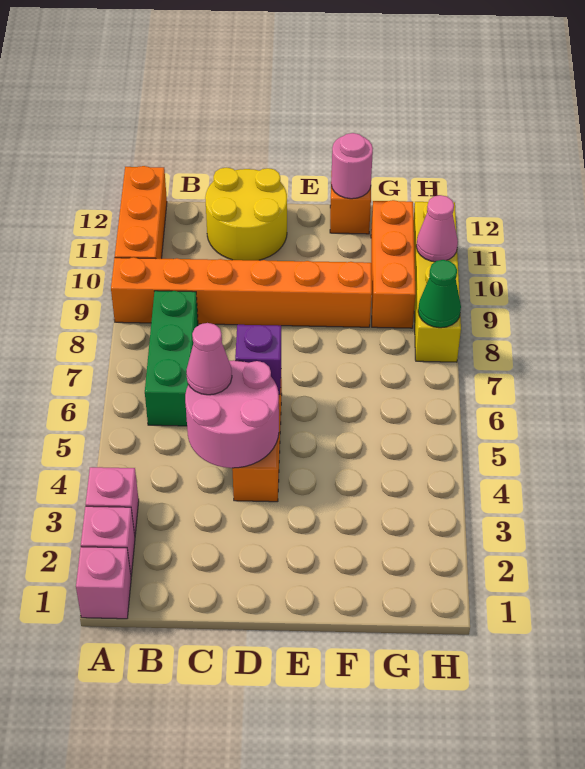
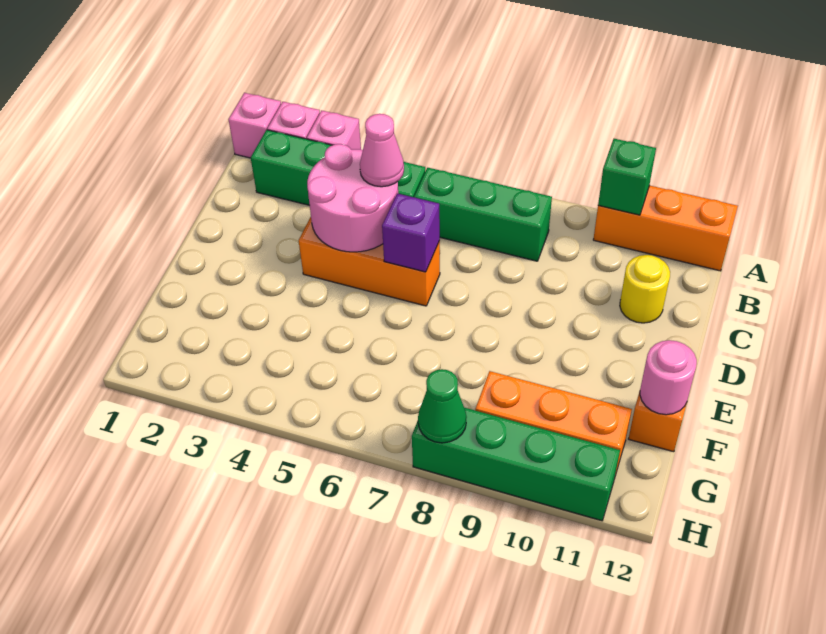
orange 1x6 brick [111,257,372,327] -> none
none -> green 1x1 brick [598,139,656,215]
none -> green 1x4 brick [251,130,425,205]
yellow 2x2 round brick [205,167,287,260] -> yellow 1x1 round brick [620,255,670,323]
yellow 1x4 brick [414,202,461,362] -> green 1x4 brick [412,408,620,521]
pink 1x1 cone [416,195,458,262] -> none

